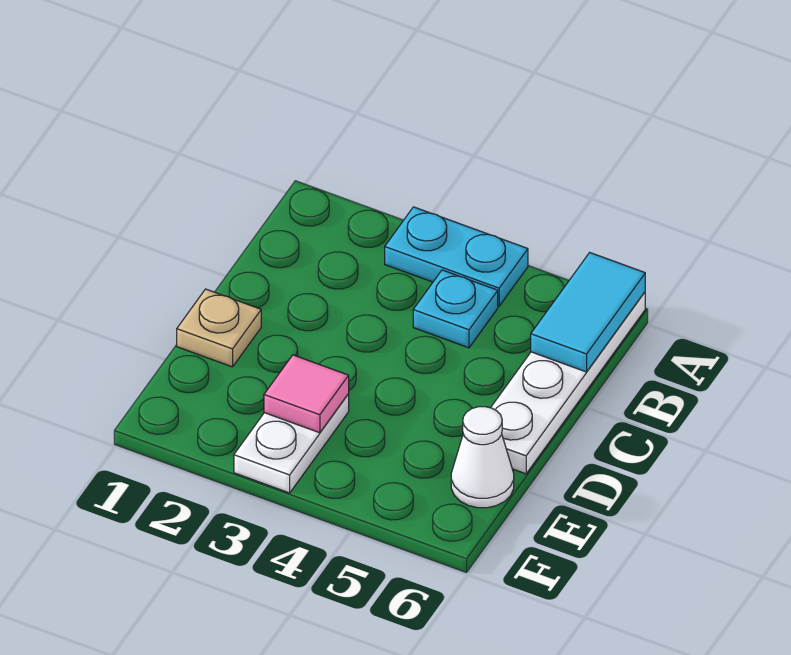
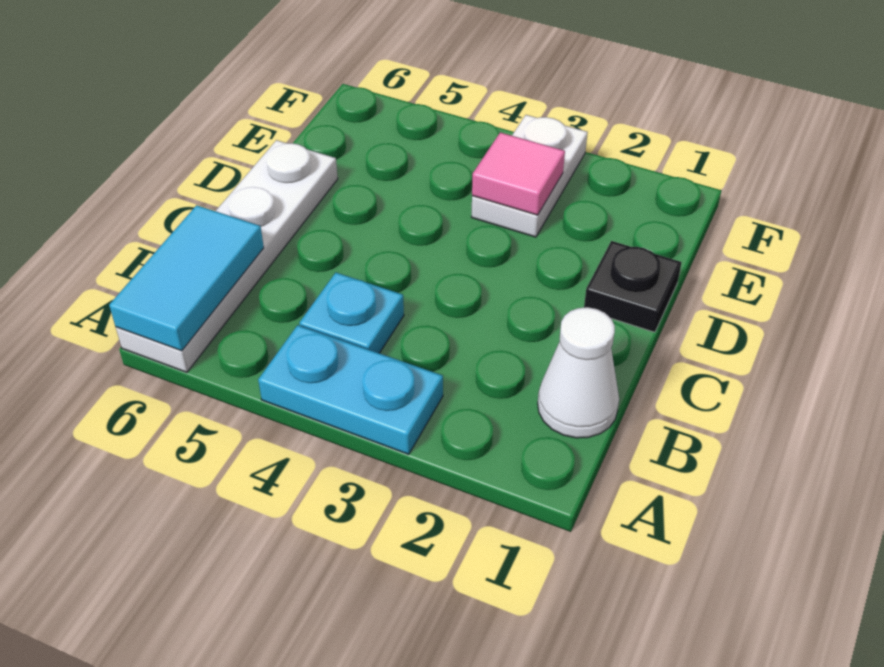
tan 1x1 plate [177,289,261,367] -> black 1x1 plate [584,241,682,332]
white 1x1 cone [451,407,514,508] -> white 1x1 cone moved to [538,307,619,438]

